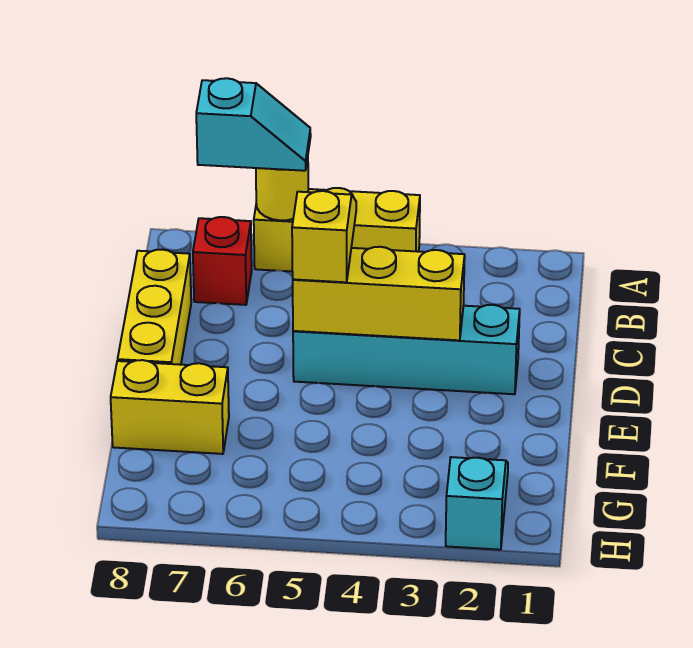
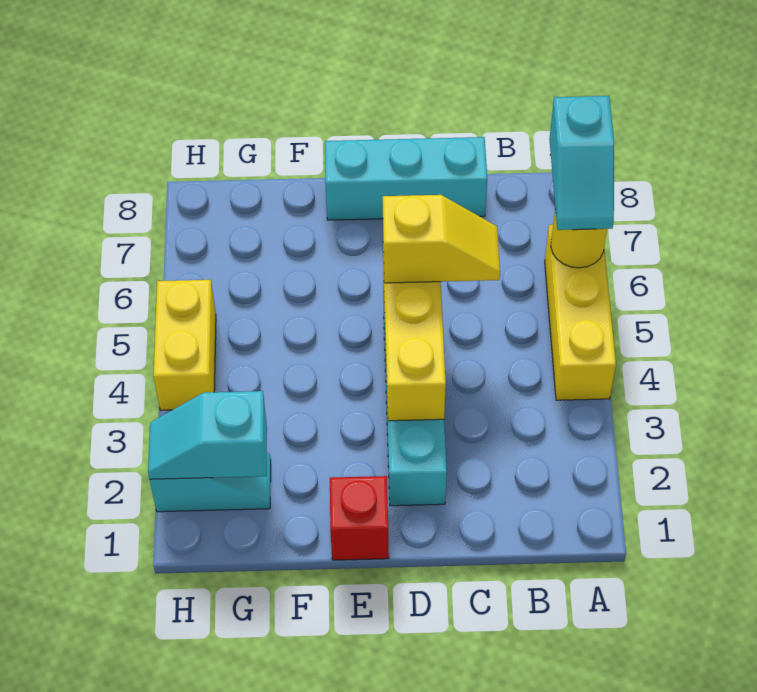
red 1x1 brick [193,217,252,305] -> red 1x1 brick moved to [330,476,389,560]
yellow 1x3 brick [118,250,191,365] -> cyan 1x3 brick [325,137,487,220]
yellow 1x2 brick [111,360,229,454] -> yellow 1x2 brick moved to [153,280,216,410]
none -> cyan 1x2 slope [148,391,267,479]

